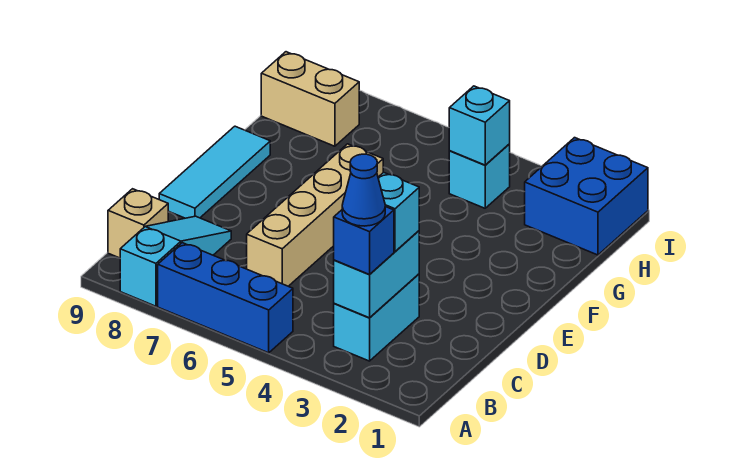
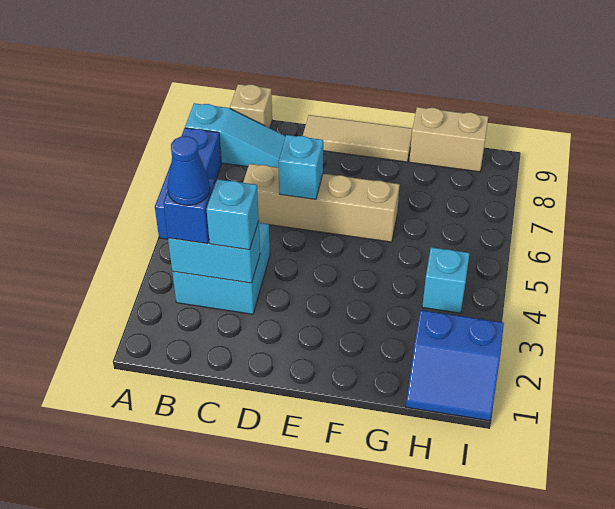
cyan 1x2 brick [334,274,419,361] -> cyan 2x2 brick [172,223,270,314]
cyan 1x3 tile [159,126,270,218] -> tan 1x3 tile [303,115,412,162]
blue 2x2 brick [525,138,648,255] -> blue 2x2 slope [406,310,504,421]
cyan 1x1 brick [449,86,510,165] -> cyan 1x1 brick moved to [278,135,323,199]
tan 1x2 brick [261,52,359,146] -> tan 1x2 brick turned to [409,107,488,172]

